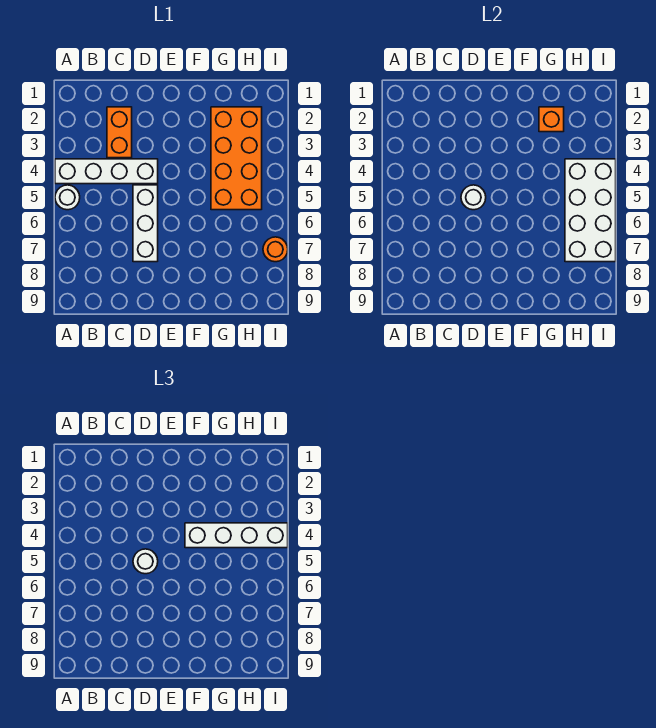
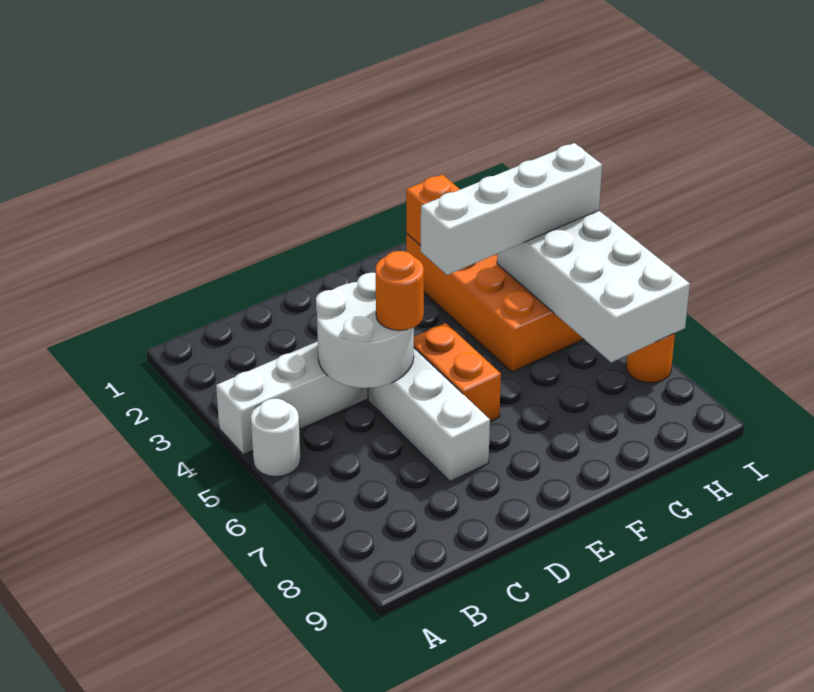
orange 1x2 brick [107,107,132,158] -> orange 1x2 brick moved to [414,323,501,421]
white 1x1 round brick [461,185,486,210] -> white 2x2 round brick [316,273,414,388]
white 1x1 round brick [133,549,158,574] -> orange 1x1 round brick [376,251,424,330]

